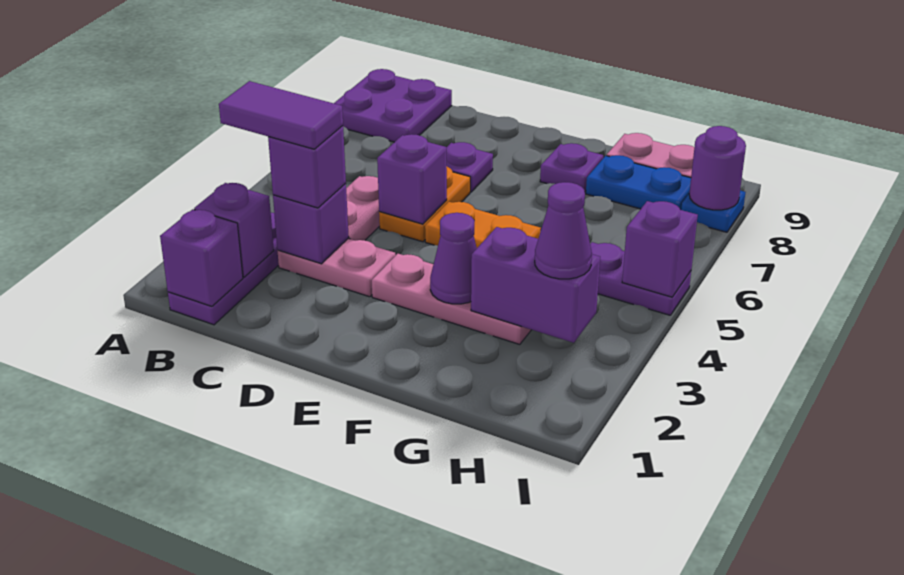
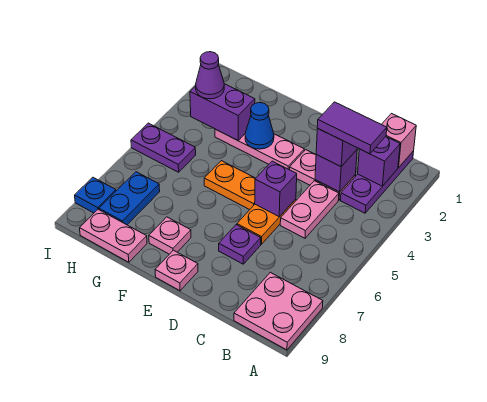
purple 2x2 plate [334,69,452,142] -> pink 2x2 plate [234,272,323,350]
purple 1x1 brick [160,209,243,306] -> pink 1x1 brick [382,114,416,168]
none -> pink 1x1 plate [155,250,198,291]
purple 1x1 cone [430,213,477,304] -> blue 1x1 cone [245,103,274,149]
purple 1x1 plate [540,143,603,191] -> pink 1x1 plate [149,217,191,254]
blue 1x2 plate [586,155,691,210] -> blue 1x2 plate turned to [99,172,160,225]
purple 1x1 brick [622,201,698,297] -> none
purple 1x1 round brick [689,126,746,210] -> none

